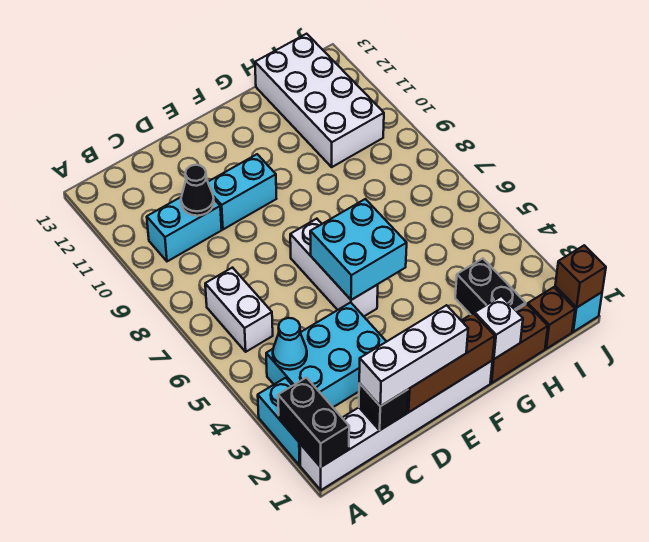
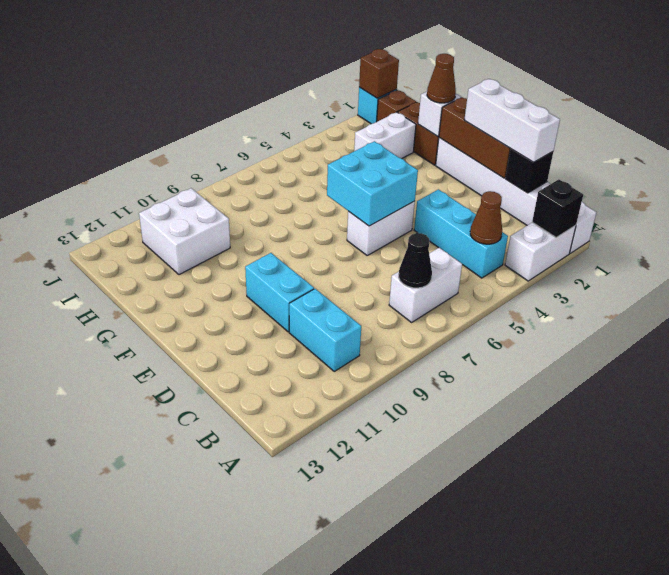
black 1x2 brick [278,378,349,467] -> black 1x1 brick [532,179,583,237]
cyan 1x2 brick [258,378,300,465] -> white 1x2 brick [505,222,576,281]
cyan 2x3 brick [266,302,386,407] -> cyan 1x3 brick [414,189,508,278]
cyan 1x1 cone [273,318,307,370] -> brown 1x1 cone [470,191,502,244]
black 1x1 cone [181,165,214,216] -> black 1x1 cone moved to [399,233,432,288]
white 1x3 brick [290,219,378,316] -> white 1x2 brick [347,201,415,255]
none -> brown 1x1 cone [427,54,456,103]
black 1x2 brick [455,259,526,315] -> white 1x2 brick [354,112,416,159]
white 2x4 brick [255,34,384,167] -> white 2x2 brick [139,188,230,275]

